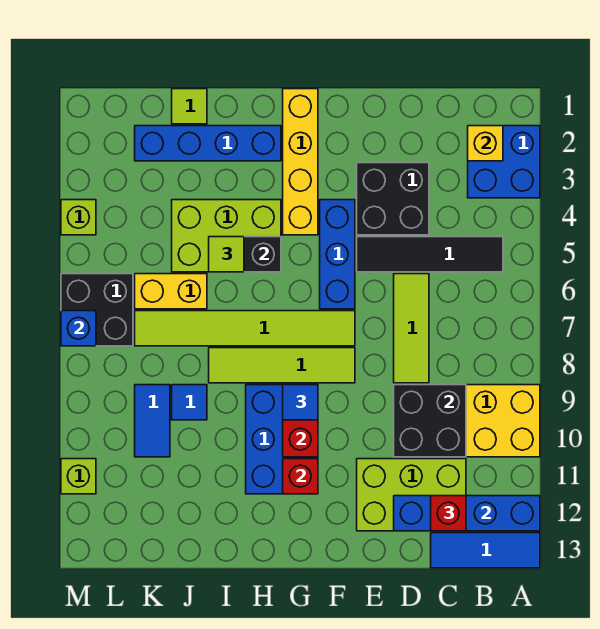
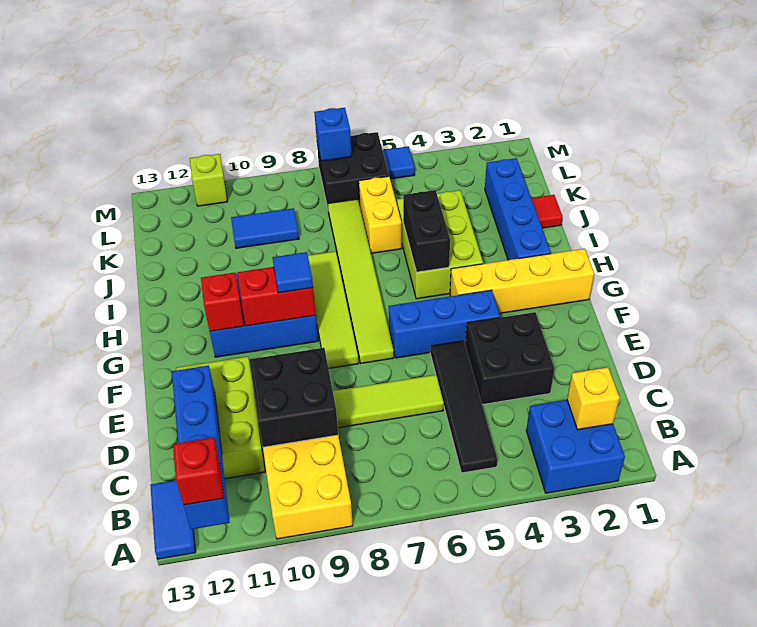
blue 1x3 tile [431,533,540,568] -> blue 1x2 tile [150,480,196,559]
red 1x1 brick [431,496,466,531] -> red 1x1 brick moved to [173,438,224,505]
lime 1x1 tile [209,237,244,272] -> none
lime 1x1 tile [172,89,207,124] -> red 1x1 tile [531,195,563,228]
blue 1x1 tile [172,385,207,420] -> blue 1x1 tile moved to [383,146,415,179]
lime 1x1 brick [61,200,96,235] -> none

